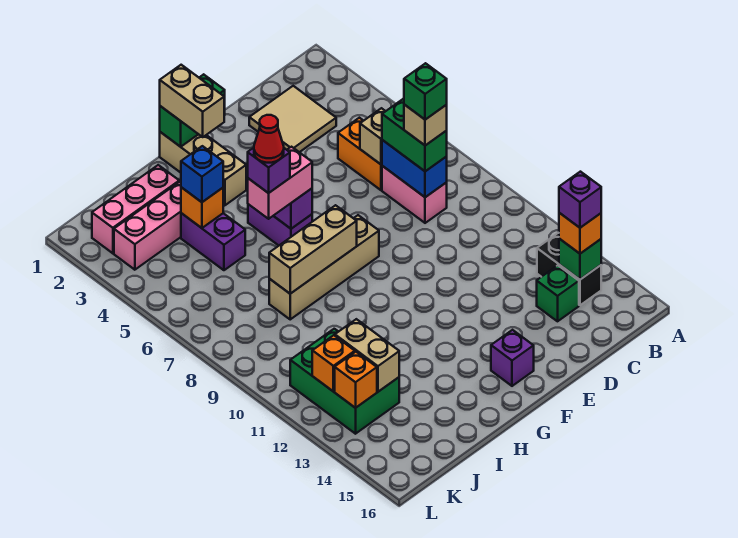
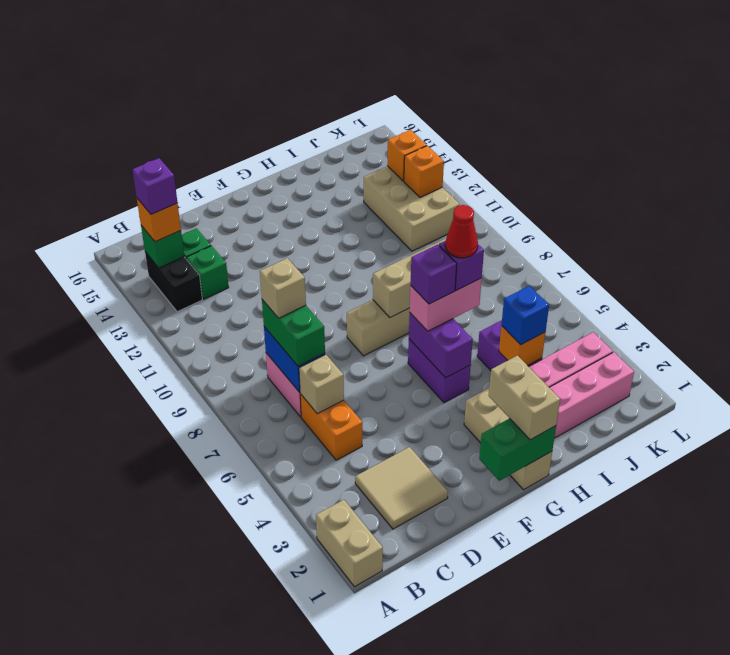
green 1x1 brick [404,63,447,120] -> green 1x1 brick moved to [186,246,229,299]
purple 1x1 brick [491,330,534,386] -> purple 1x1 brick moved to [411,244,457,304]
green 2x3 brick [290,329,399,434] -> tan 2x3 brick [364,166,460,251]
tan 1x2 brick [335,319,399,392] -> tan 1x2 brick moved to [316,500,383,587]

